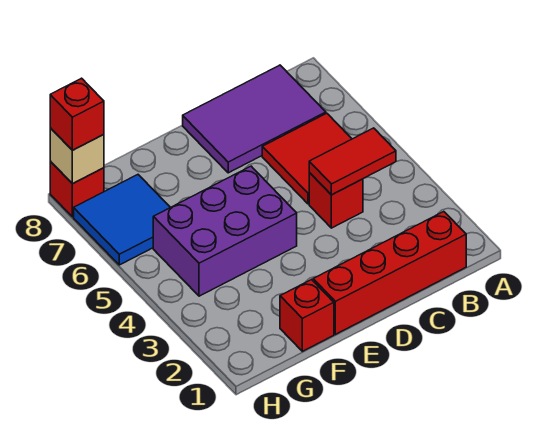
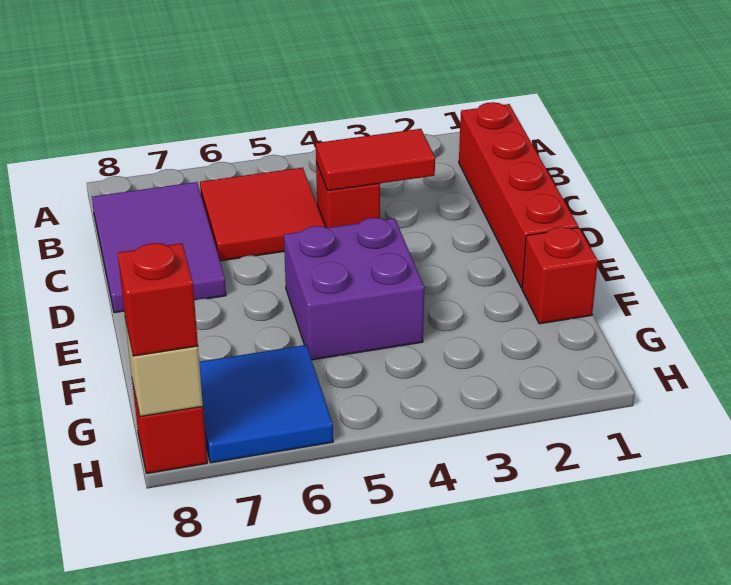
red 1x2 tile [309,128,396,195] -> red 1x2 tile turned to [316,129,435,191]
purple 2x3 brick [153,166,297,296] -> purple 2x2 brick [284,218,424,360]

